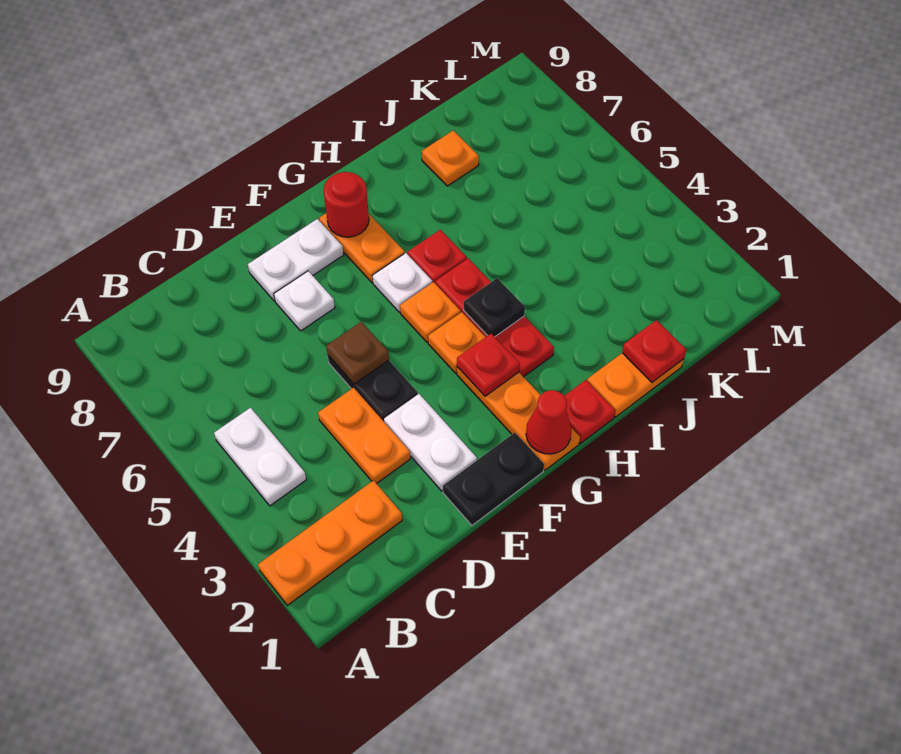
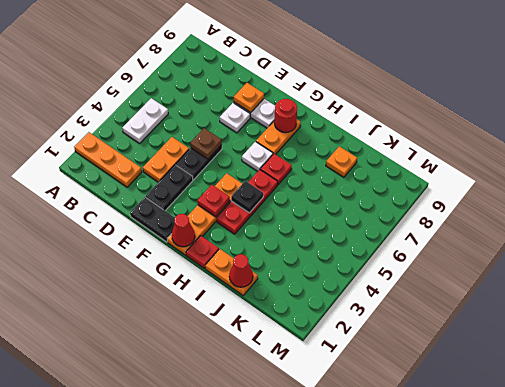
white 1x2 plate [384,394,477,491] -> black 1x2 plate [146,165,193,211]
orange 1x1 plate [400,282,461,342] -> orange 1x1 plate moved to [234,83,264,113]
red 1x1 plate [622,320,687,382] -> red 1x1 cone [229,254,253,287]

